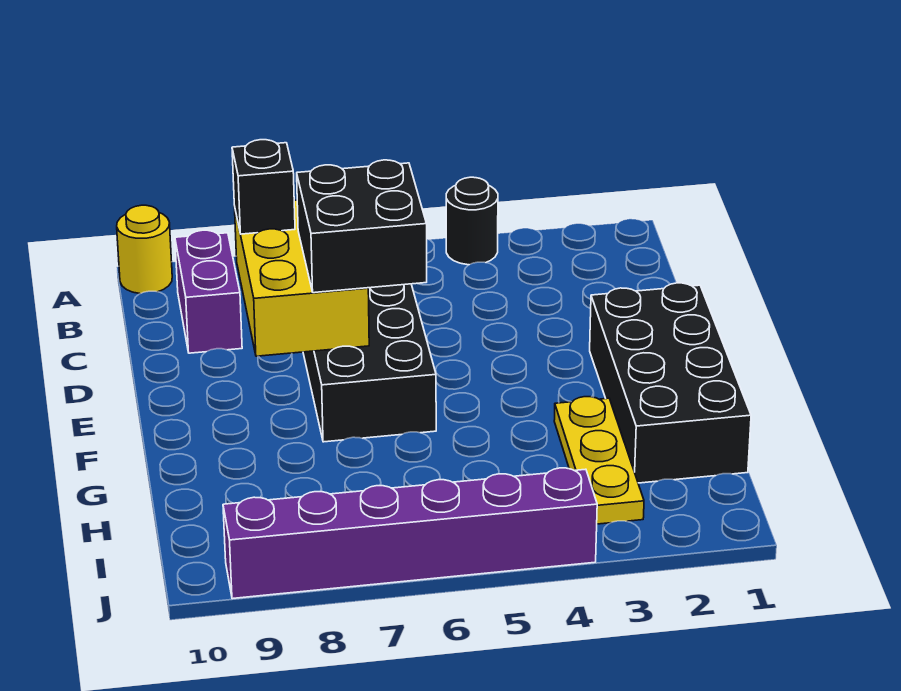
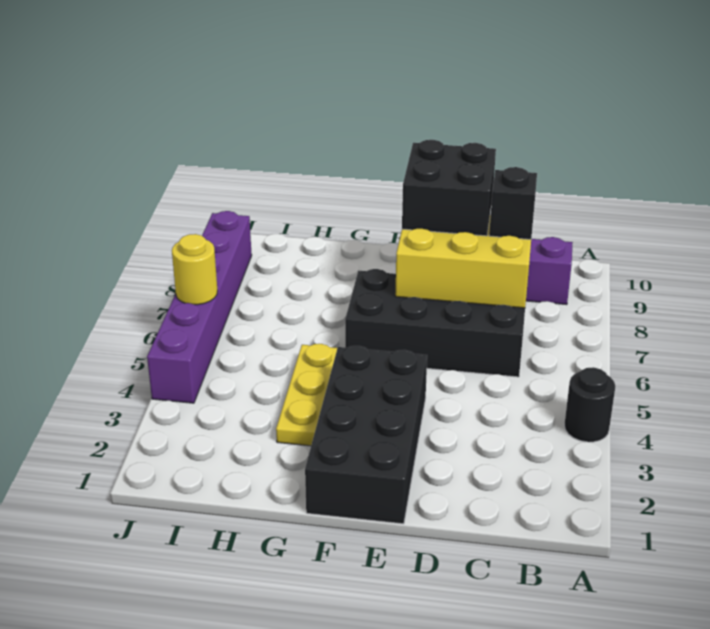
yellow 1x1 round brick [117,205,172,294] -> yellow 1x1 round brick moved to [172,234,218,305]
black 2x2 brick [297,160,427,293] -> black 2x2 brick moved to [402,140,496,236]
black 2x4 brick [590,283,751,483] -> black 2x4 brick turned to [305,346,427,524]
yellow 1x3 plate [554,397,644,524] -> yellow 1x3 plate turned to [276,344,337,446]

